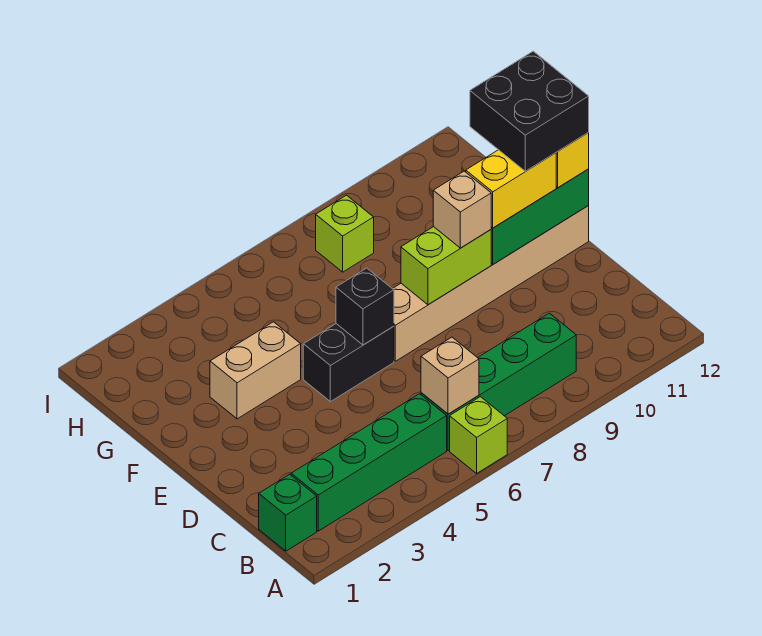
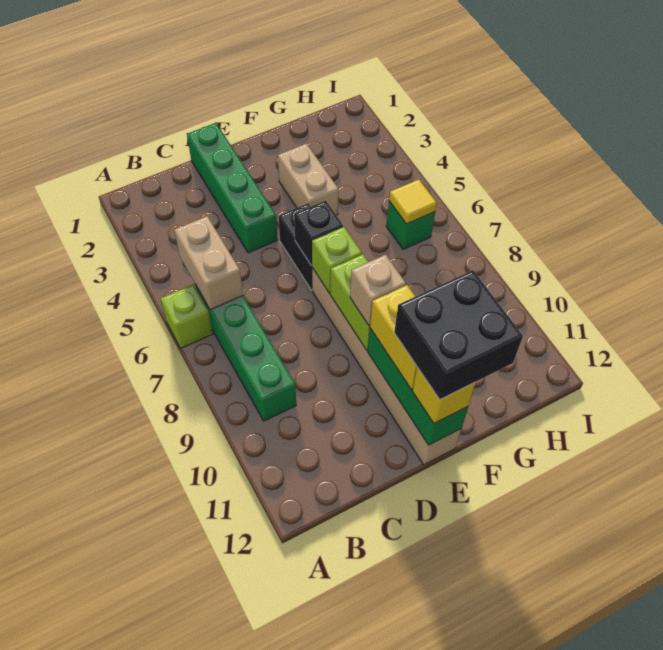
green 1x1 brick [259,474,317,551] -> green 1x1 brick moved to [386,201,435,249]
green 1x4 brick [291,394,447,531] -> green 1x4 brick moved to [187,123,278,253]
tan 1x1 brick [421,337,479,414] -> tan 1x2 brick [174,216,243,310]
none -> yellow 1x1 tile [389,180,437,224]
lime 1x1 brick [316,195,374,272] -> lime 1x1 brick moved to [312,227,362,293]

